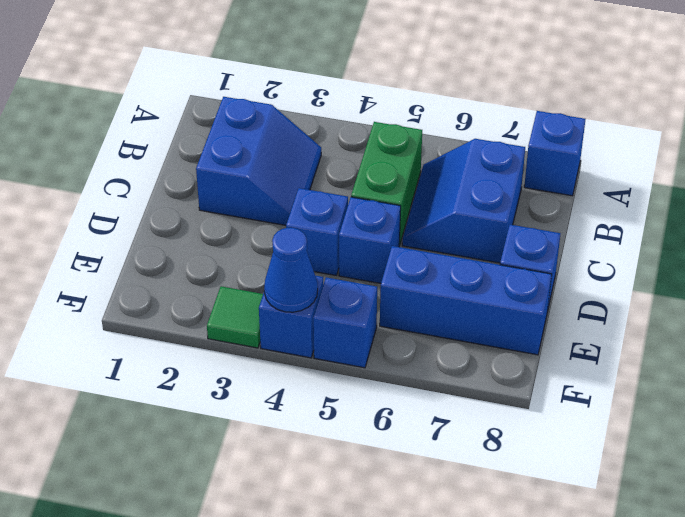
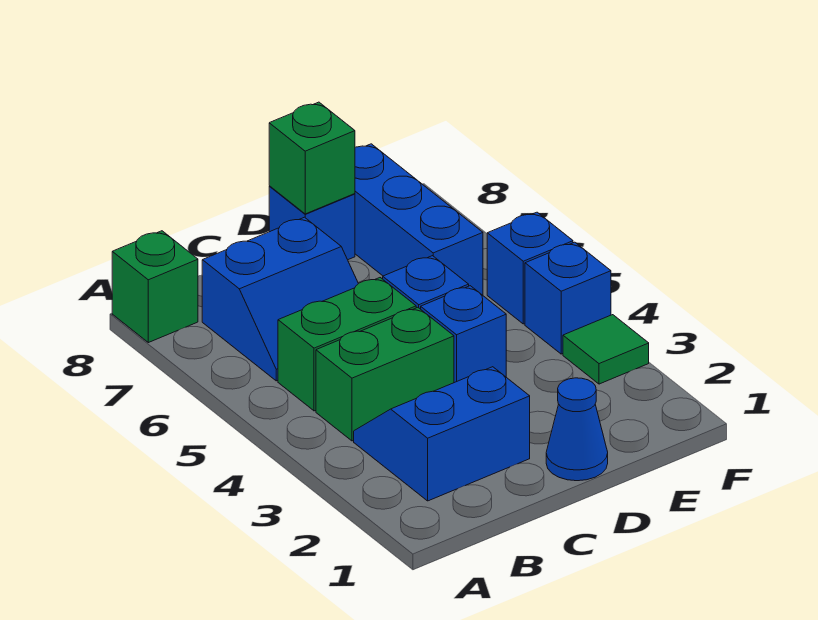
blue 1x1 brick [524,111,585,196] -> green 1x1 brick [112,231,198,343]
none -> green 1x2 brick [316,308,454,441]
none -> green 1x1 brick [269,102,355,214]
blue 1x1 cone [264,228,318,312] -> blue 1x1 cone moved to [546,378,608,481]

